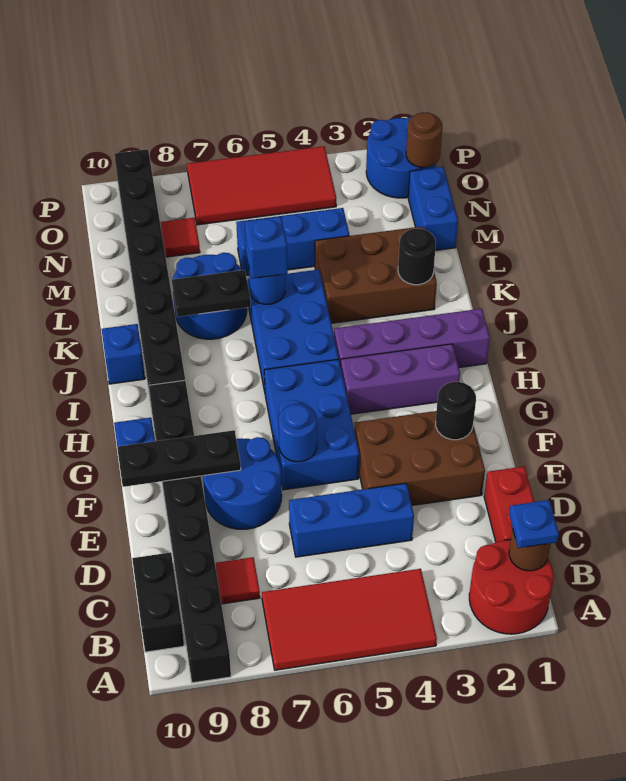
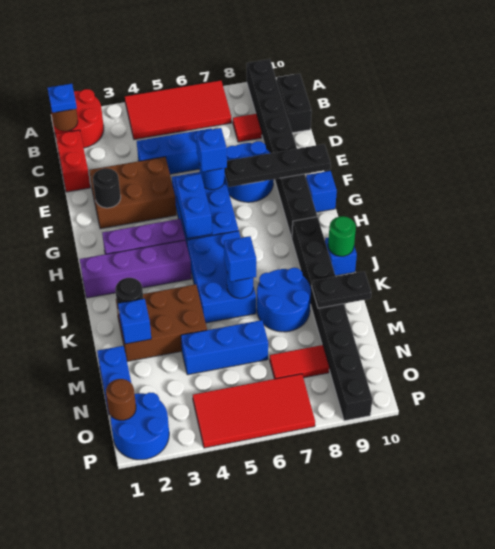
none -> blue 1x1 brick [196,128,227,172]
black 1x3 plate [117,430,241,487] -> black 1x4 plate [225,144,331,187]
none -> blue 1x2 brick [176,174,212,239]
none -> green 1x1 round brick [328,216,356,256]
black 1x2 plate [172,270,251,317] -> black 1x2 plate moved to [312,271,371,308]
none -> blue 1x1 brick [118,299,151,344]
red 1x1 tile [161,218,200,257] -> red 1x2 tile [270,345,329,379]

